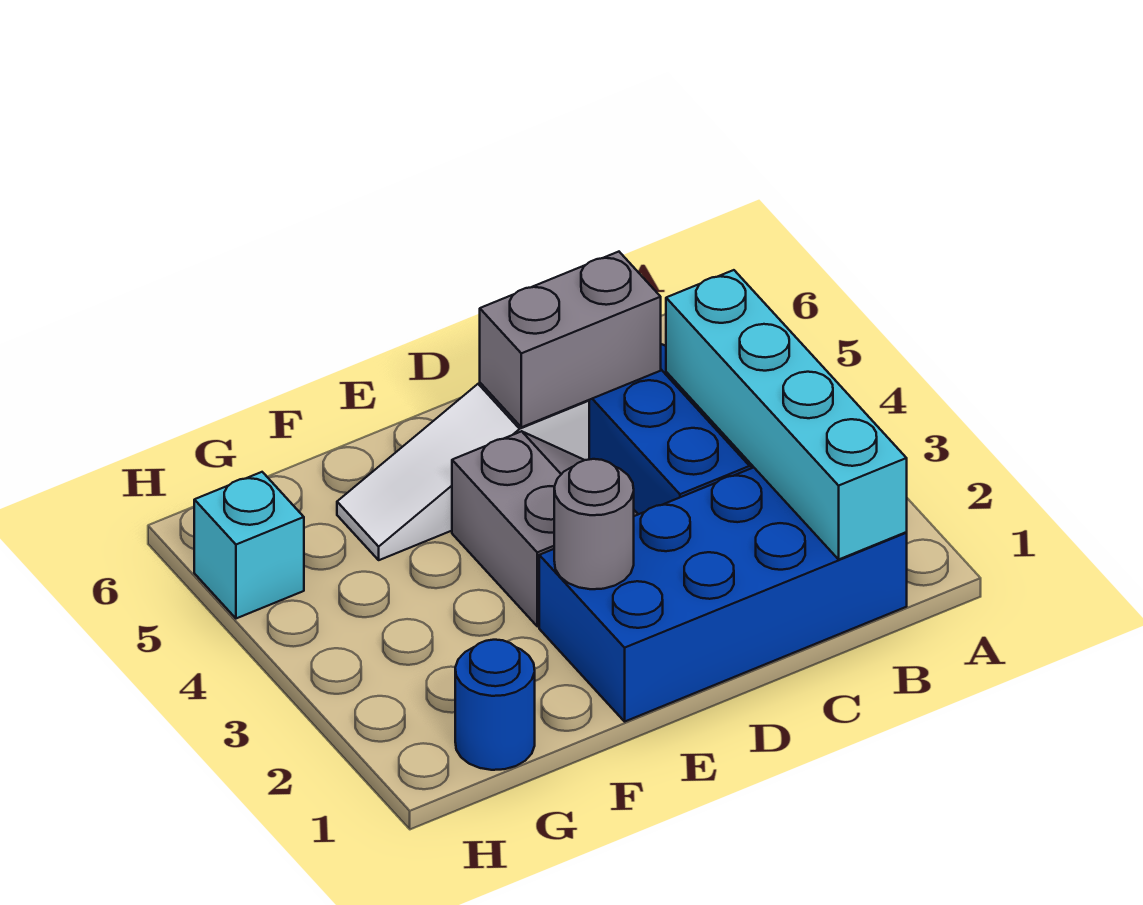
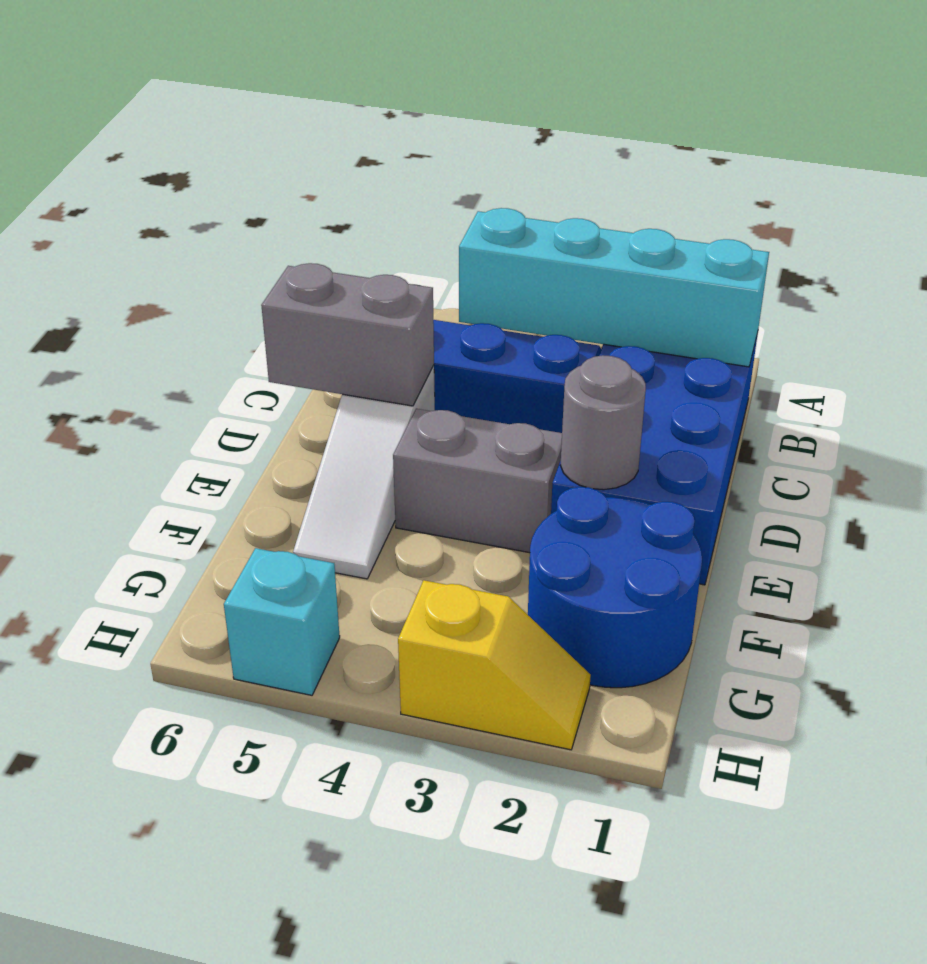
grey 1x2 brick [480,252,661,427] -> grey 1x2 brick turned to [261,263,434,406]
blue 1x1 round brick [455,640,535,770] -> blue 2x2 round brick [528,487,702,688]
none -> yellow 1x2 slope [398,580,591,750]

